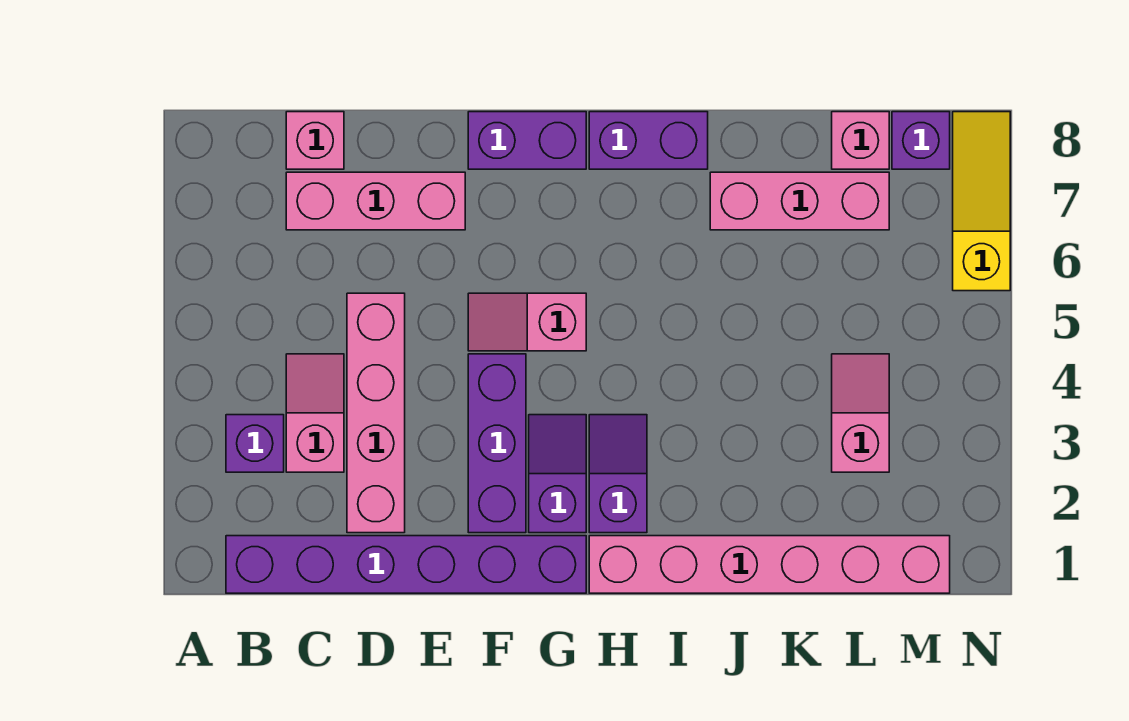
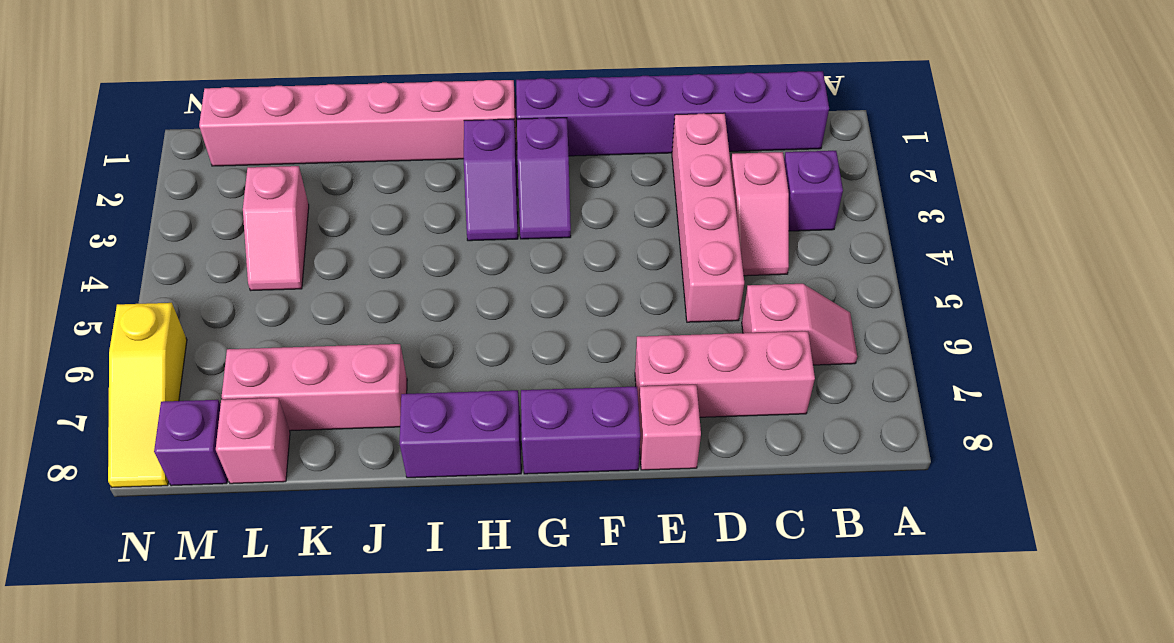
pink 1x1 brick [286,112,344,169] -> pink 1x1 brick moved to [639,385,701,470]
purple 1x3 brick [468,354,526,533] -> none
pink 1x2 slope [468,293,586,351] -> pink 1x2 slope moved to [742,284,857,365]

